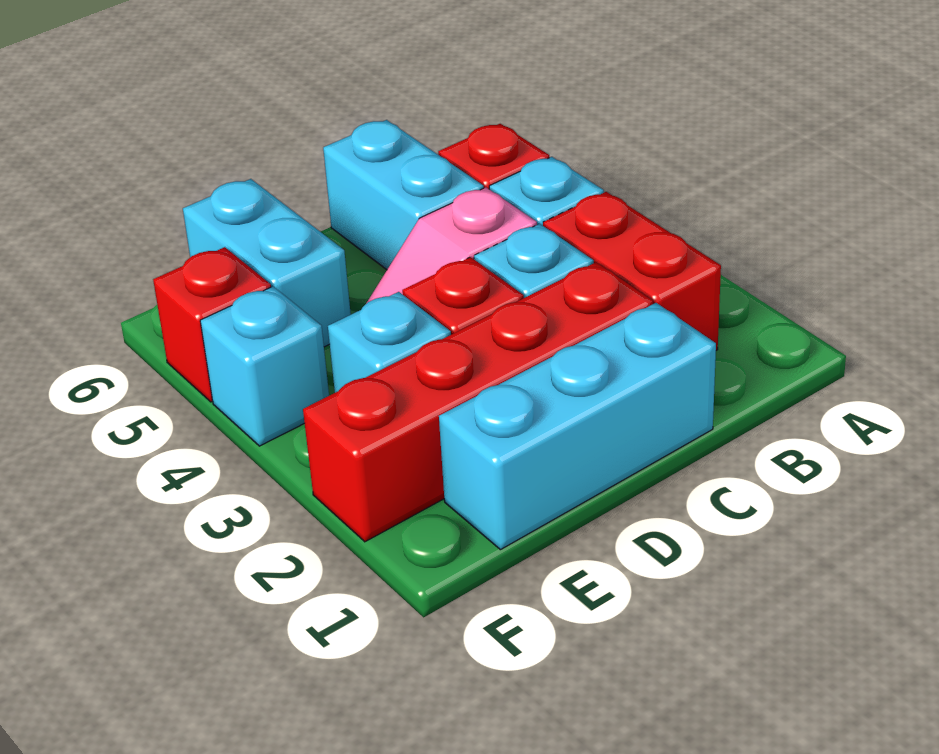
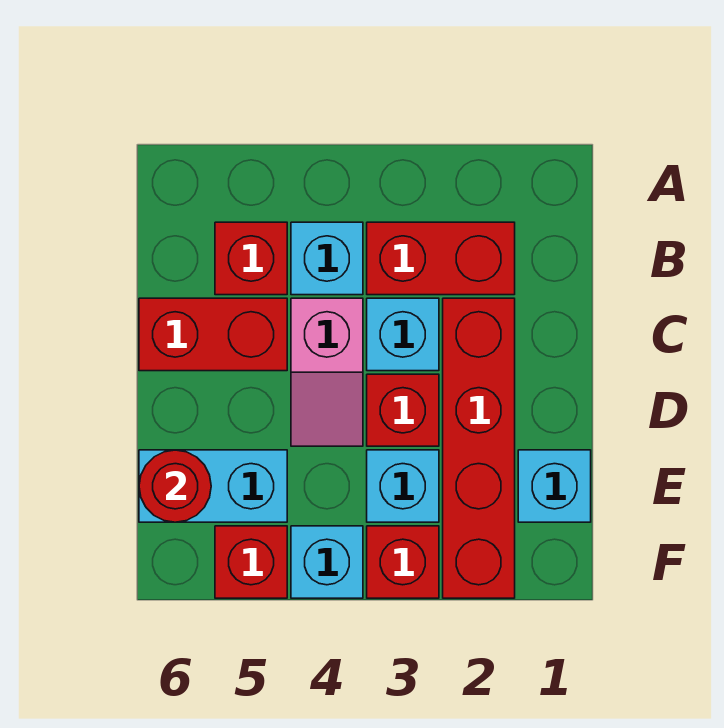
cyan 1x3 brick [439,303,716,550] -> cyan 1x1 brick [518,450,591,522]
cyan 1x2 brick [323,120,484,270] -> red 1x2 brick [139,298,287,371]
none -> red 1x1 round brick [139,450,211,522]
none -> red 1x1 brick [367,526,439,598]

